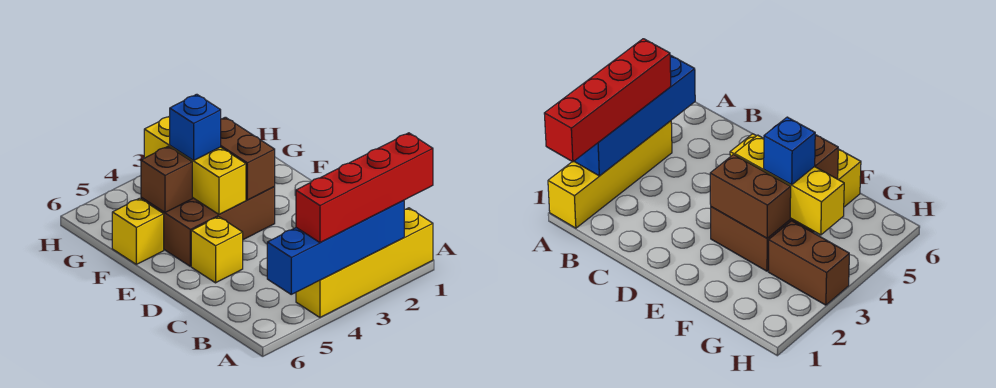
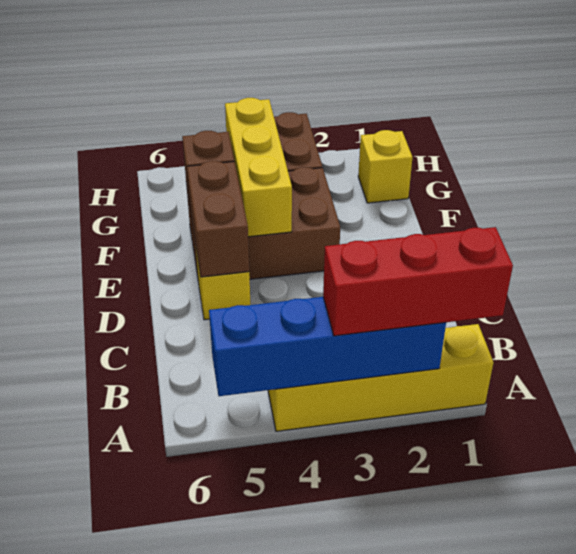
red 1x4 brick [296,133,433,243] -> red 1x3 brick [323,227,513,336]
brown 1x2 brick [221,117,275,200] -> brown 1x2 brick moved to [187,161,249,277]
blue 1x1 brick [170,94,221,161] -> none
yellow 1x1 brick [112,198,164,264] -> yellow 1x1 brick moved to [358,130,413,203]

